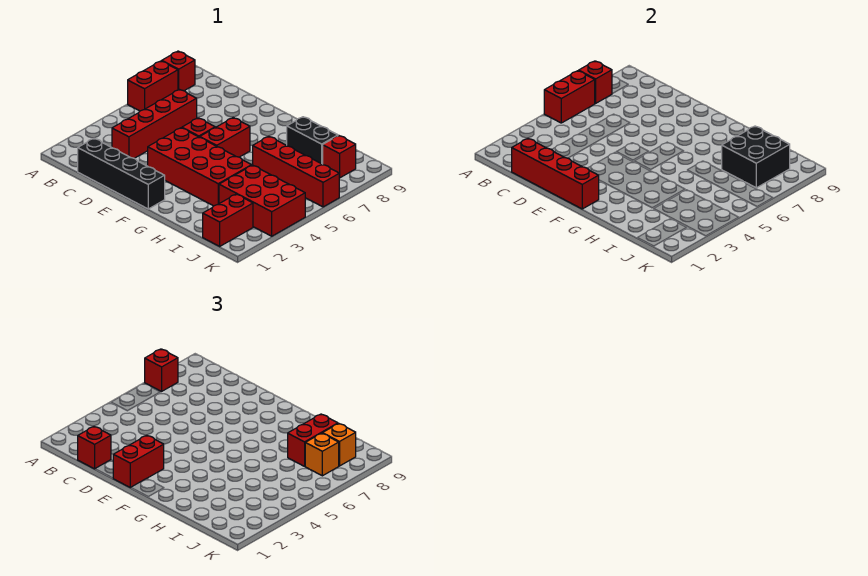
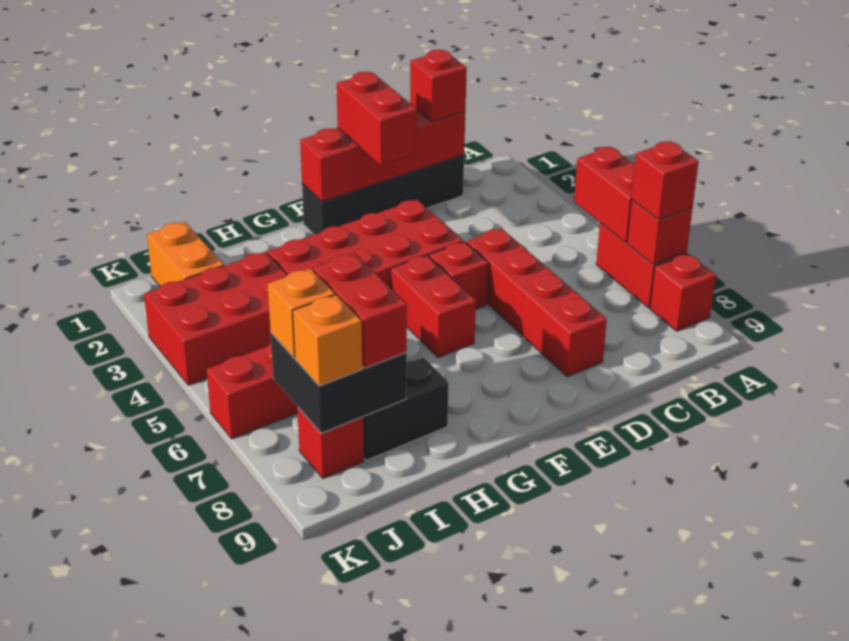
red 1x4 brick [112,90,197,158] -> red 1x4 brick moved to [466,228,607,377]
red 1x2 brick [203,194,253,247] -> orange 1x2 brick [147,222,224,287]

